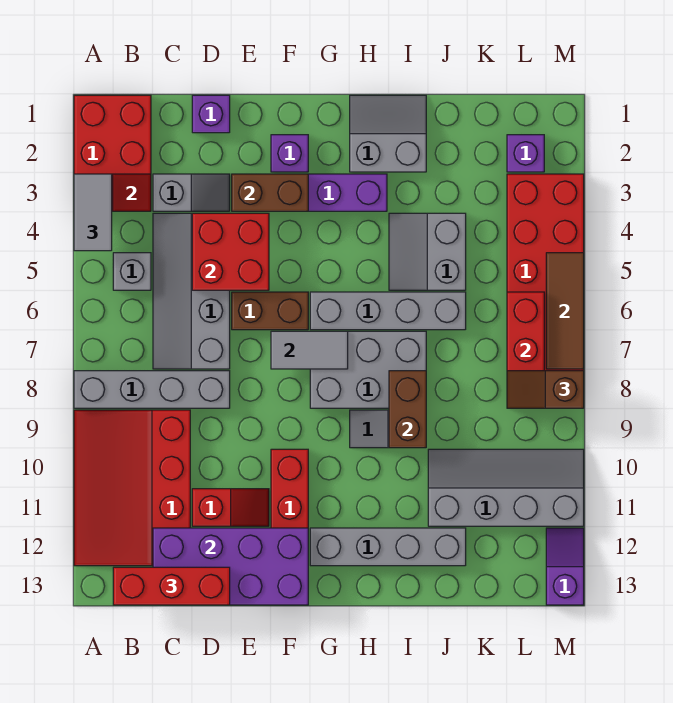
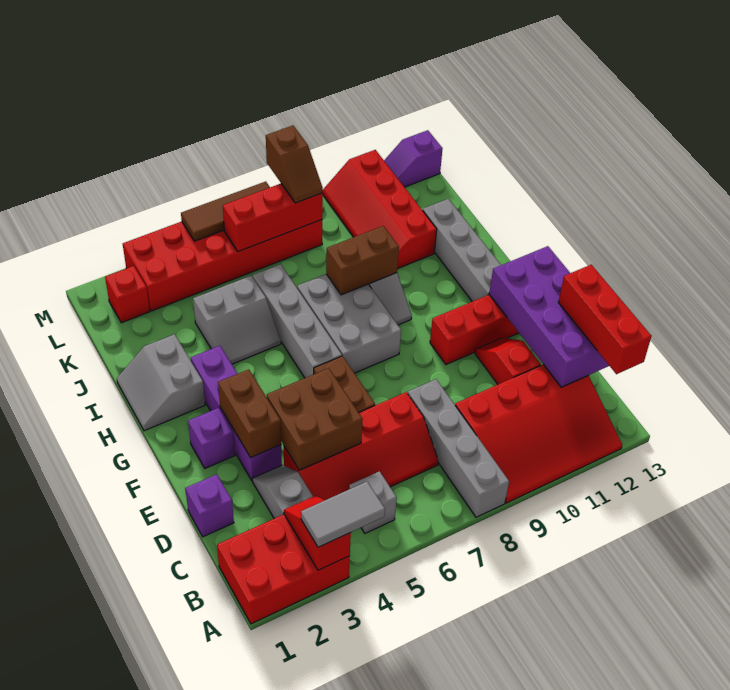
grey 2x4 slope [153,213,230,369] -> red 2x4 slope [284,392,439,500]
red 2x2 brick [192,213,269,290] -> brown 2x2 brick [267,368,363,470]
grey 1x2 tile [271,331,348,369] -> none
grey 2x4 slope [428,449,584,526] -> red 2x4 slope [323,150,437,269]
purple 1x1 brick [507,135,544,172] -> red 1x1 brick [105,266,150,323]

